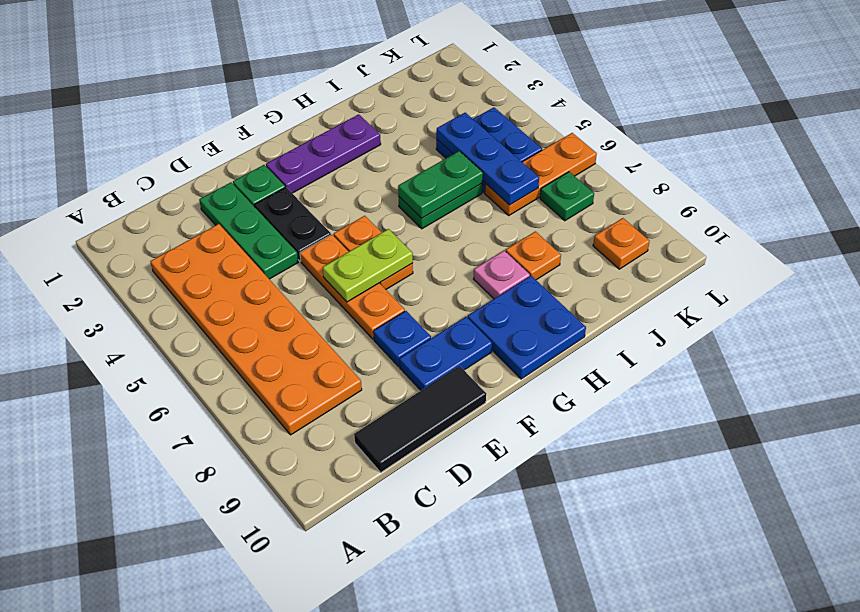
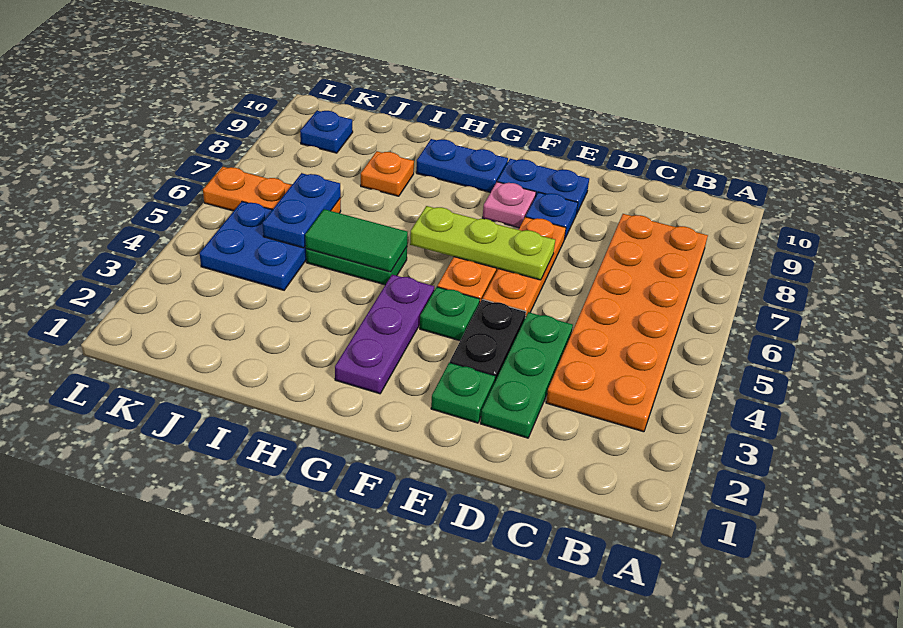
black 1x3 tile [354,366,486,472] -> none
lime 1x2 plate [323,229,413,302] -> lime 1x3 plate [410,206,555,280]
purple 1x3 plate [266,114,381,193] -> purple 1x3 plate turned to [335,275,434,394]
blue 2x2 plate [468,276,586,379] -> blue 1x2 plate [416,139,508,192]
green 1x2 plate [398,151,483,218] -> green 1x2 tile [305,209,408,272]
pink 1x1 plate [474,251,530,299] -> pink 1x1 plate moved to [483,182,536,228]
blue 1x3 plate [436,113,539,205] -> blue 1x2 plate [263,173,341,248]
green 1x1 plate [540,172,594,221] -> green 1x1 plate moved to [420,287,480,341]
orange 1x1 plate [593,218,650,269] -> blue 1x1 plate [300,111,353,153]

